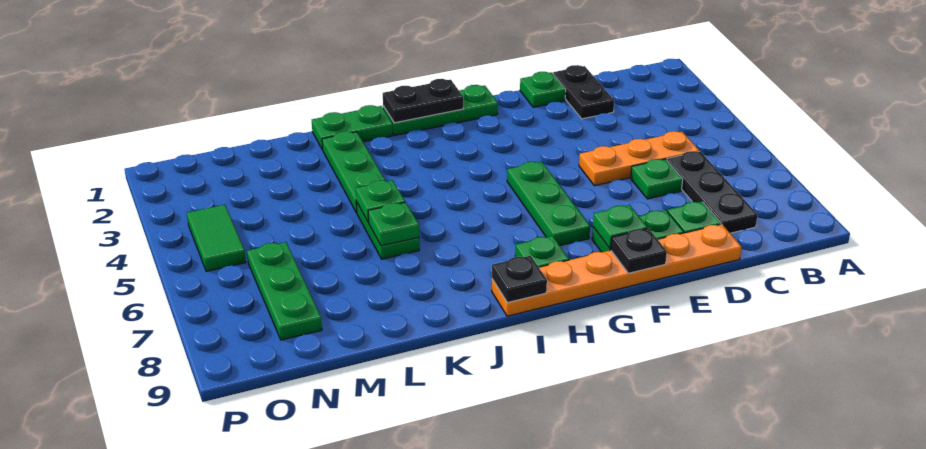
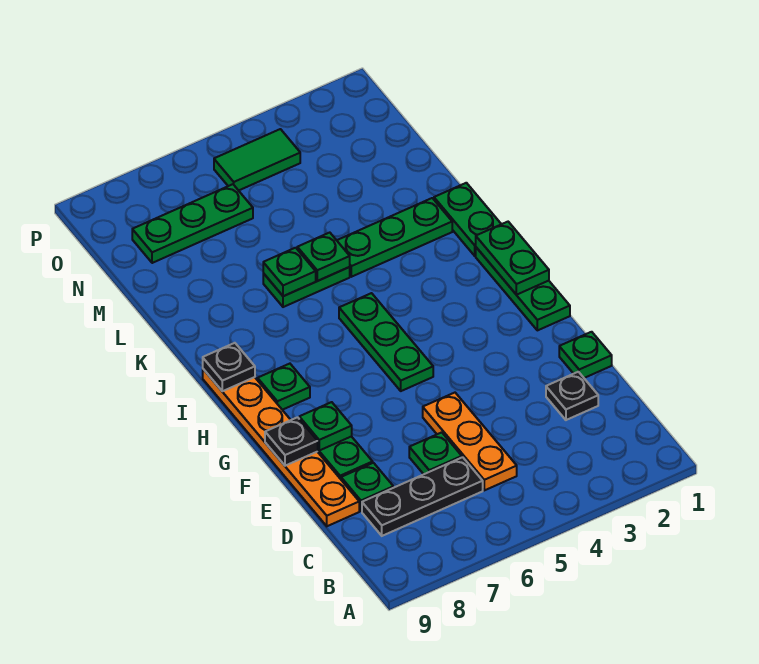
black 1x2 plate [553,65,614,119] -> black 1x1 plate [546,372,598,420]
green 1x3 plate [507,162,590,246] -> green 1x3 plate turned to [339,293,433,391]
black 1x2 plate [383,79,463,123] -> green 1x2 plate [476,222,549,295]

